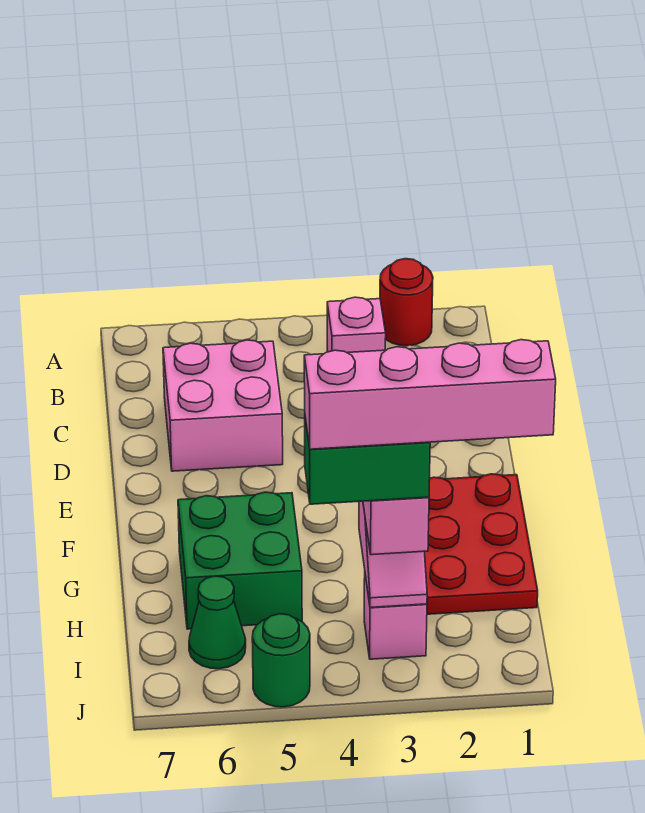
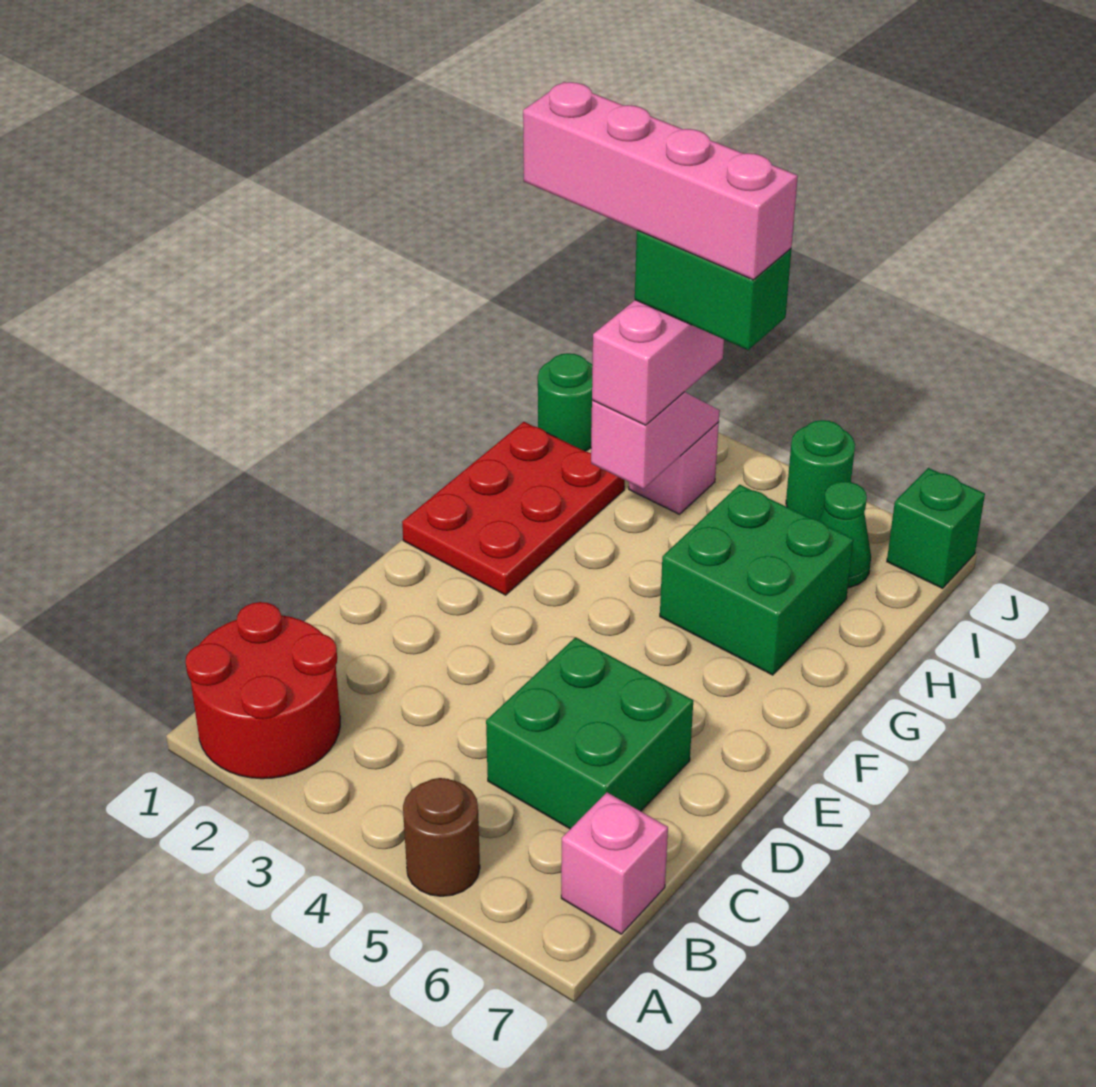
red 1x1 round brick [380,259,433,346] -> red 2x2 round brick [186,602,340,779]
none -> brown 1x1 round brick [403,778,480,896]
pink 1x1 brick [327,297,386,353] -> pink 1x1 brick moved to [561,793,668,934]
pink 2x2 brick [163,340,283,471] -> green 2x2 brick [486,637,693,829]
none -> green 1x1 round brick [538,353,593,451]
none -> green 1x1 brick [887,468,985,588]

